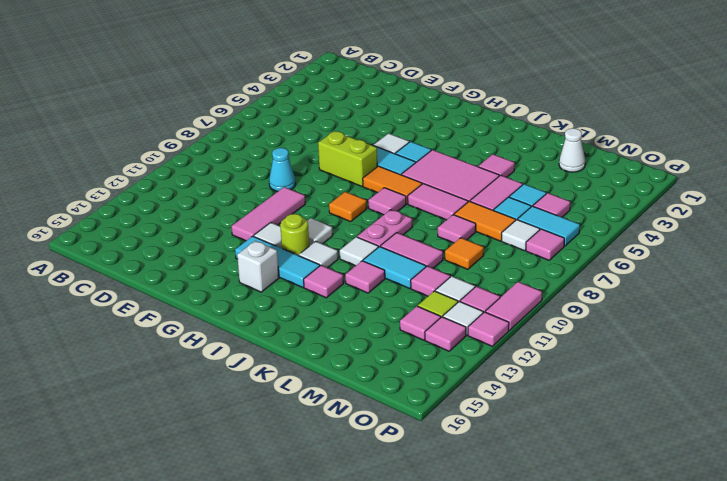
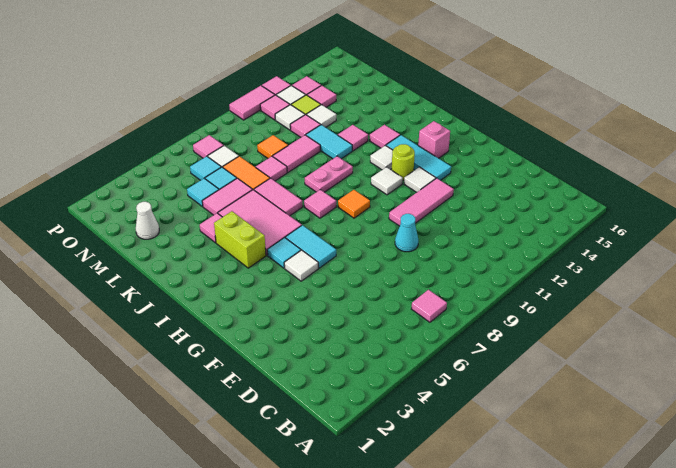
lime 1x2 brick [318,131,377,186] -> lime 1x2 brick moved to [214,211,266,268]
orange 1x2 tile [363,166,422,204] -> none
white 1x1 brick [237,241,279,292] -> pink 1x1 brick [418,121,450,158]
white 1x1 tile [340,237,378,266] -> white 1x1 tile moved to [307,105,336,127]
pink 1x2 tile [380,233,443,269] -> pink 1x2 tile turned to [273,135,320,172]
pink 1x1 tile [533,193,570,217] -> pink 1x1 tile moved to [411,290,447,322]
cyan 1x2 tile [518,206,580,246] -> cyan 1x1 tile [190,156,221,180]

